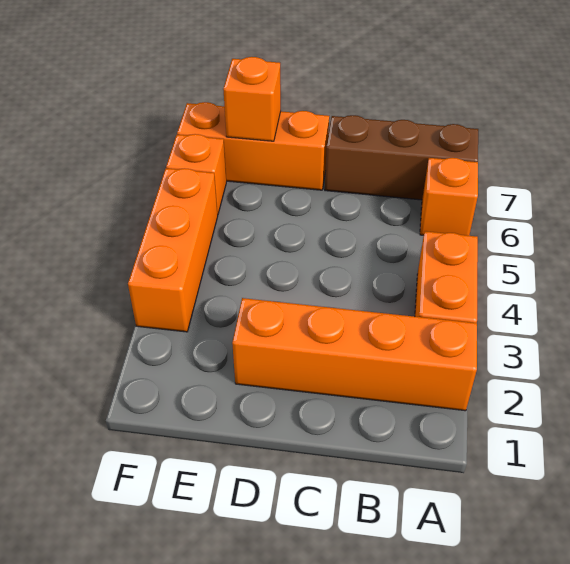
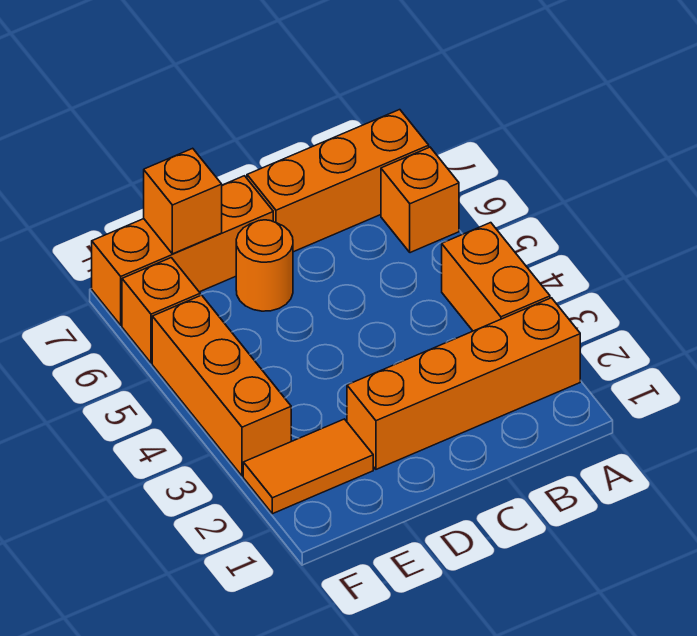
brown 1x3 brick [325,115,478,200] -> orange 1x3 brick [247,110,429,252]
none -> orange 1x1 round brick [236,220,293,311]
none -> orange 1x2 tile [243,419,373,514]

